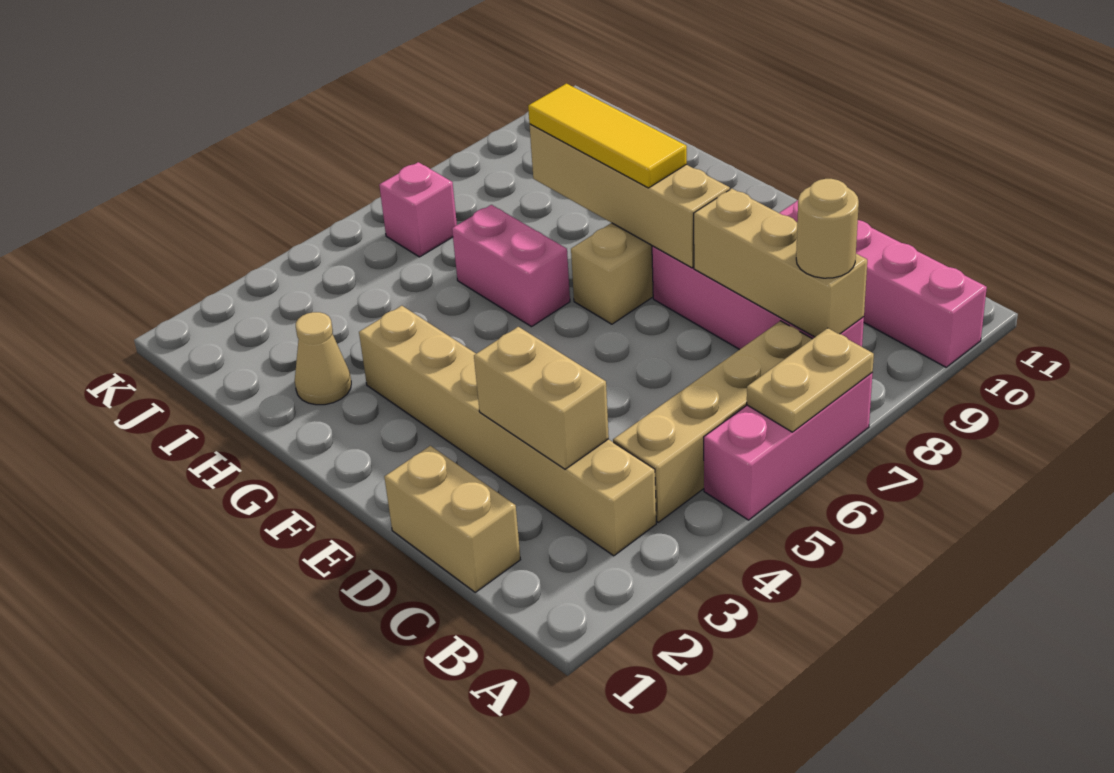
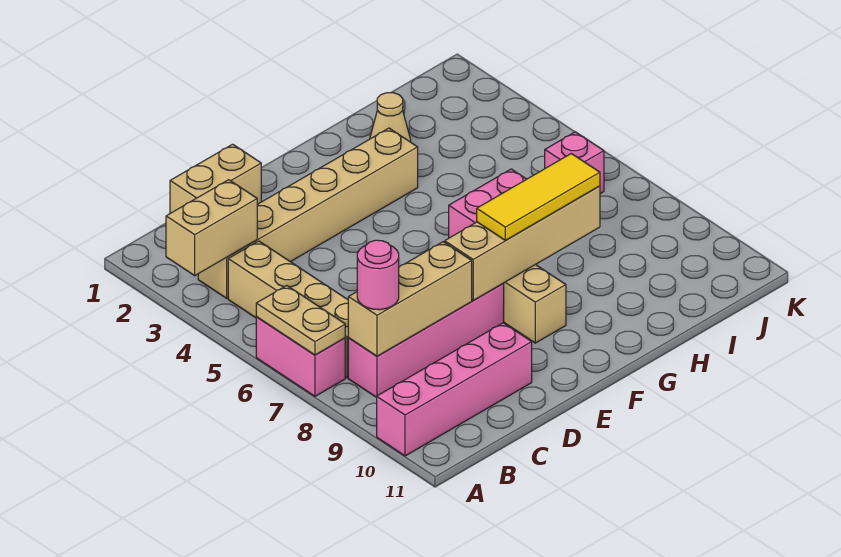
pink 1x3 brick [704,373,872,520] -> pink 1x2 brick [256,317,345,396]
tan 1x1 round brick [796,179,859,278] -> pink 1x1 round brick [357,240,399,310]
tan 1x2 brick [474,327,609,469] -> tan 1x2 brick moved to [166,180,257,275]

